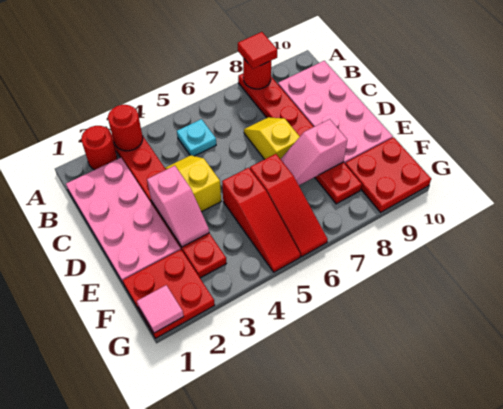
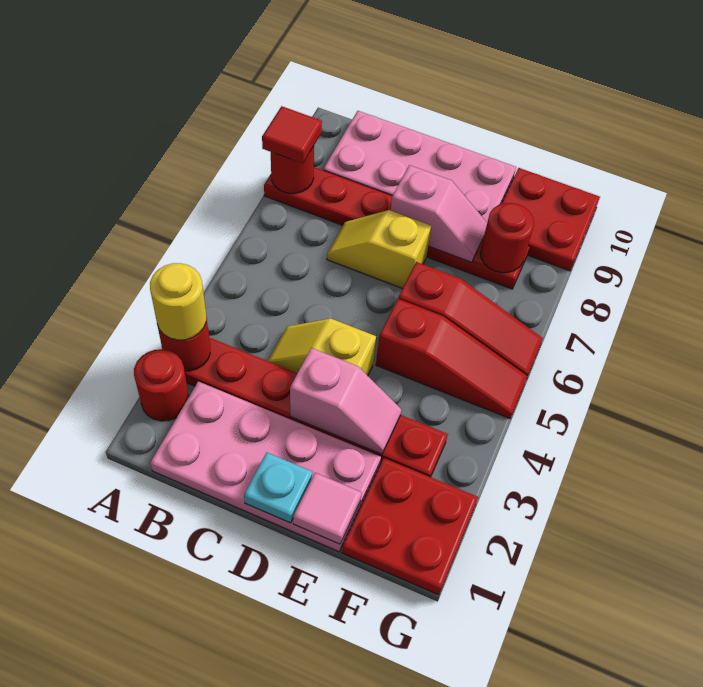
none -> yellow 1x1 round brick [150,263,206,340]
cyan 1x1 plate [177,119,216,156] -> cyan 1x1 plate moved to [244,452,312,523]
pink 1x2 slope [281,119,347,185] -> pink 1x2 slope turned to [391,165,487,262]
none -> red 1x1 round brick [480,203,534,273]
pink 1x1 tile [137,285,184,333] -> pink 1x1 tile moved to [293,473,362,544]

